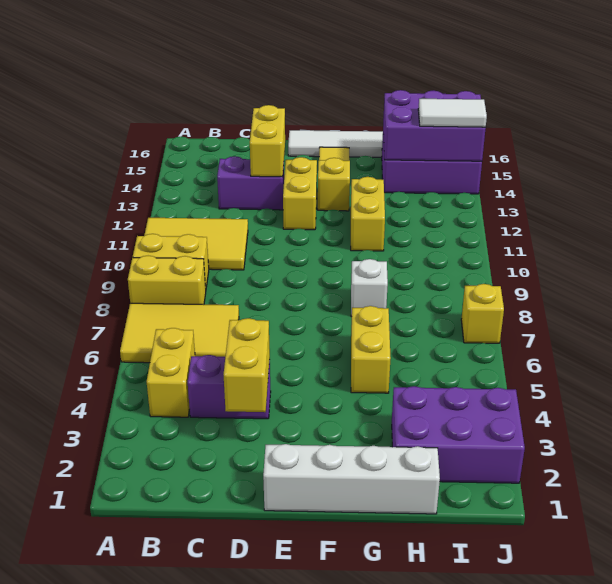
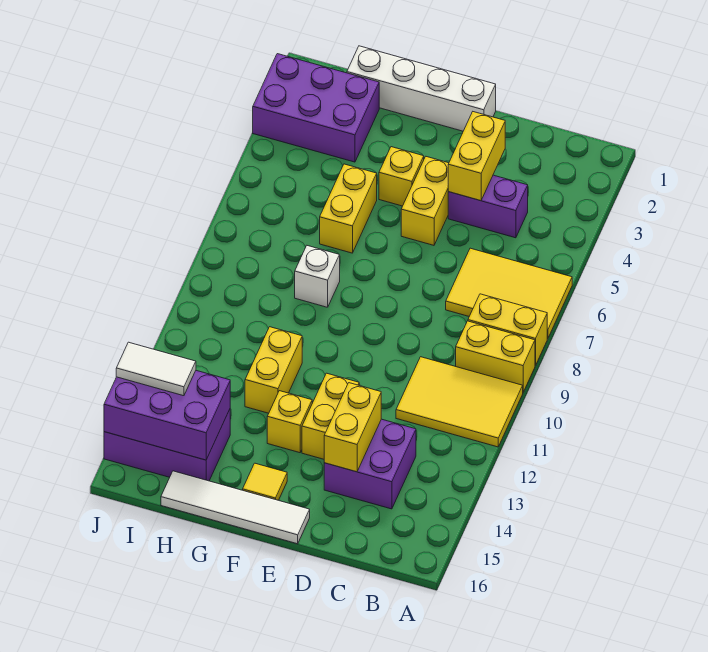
yellow 1x2 brick [147,328,195,417] -> yellow 1x2 brick moved to [401,157,449,245]
purple 1x2 brick [217,156,284,210] -> purple 2x2 brick [324,419,416,509]
yellow 1x1 brick [461,284,504,343] -> yellow 1x1 brick moved to [379,147,424,206]

